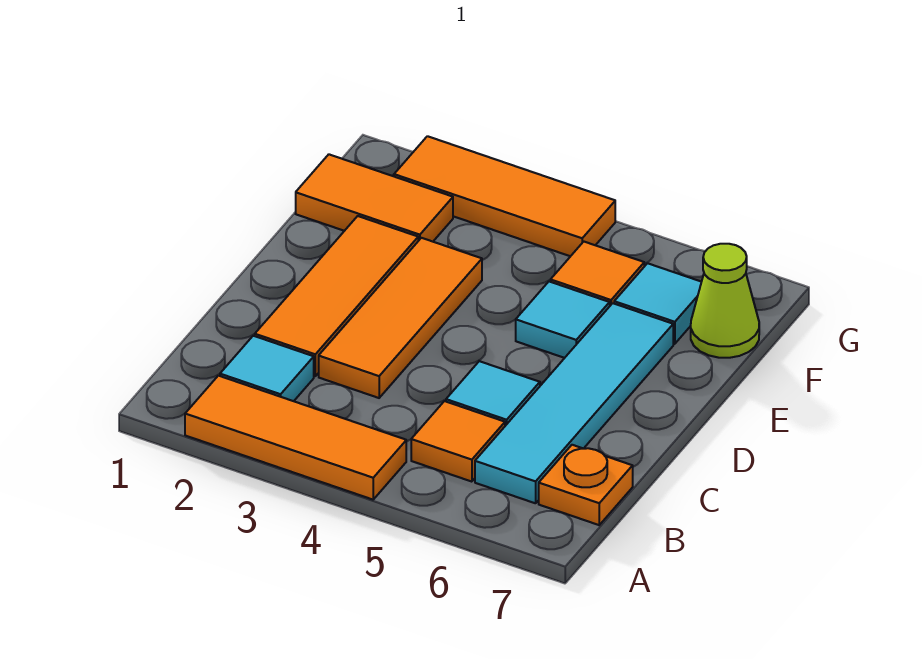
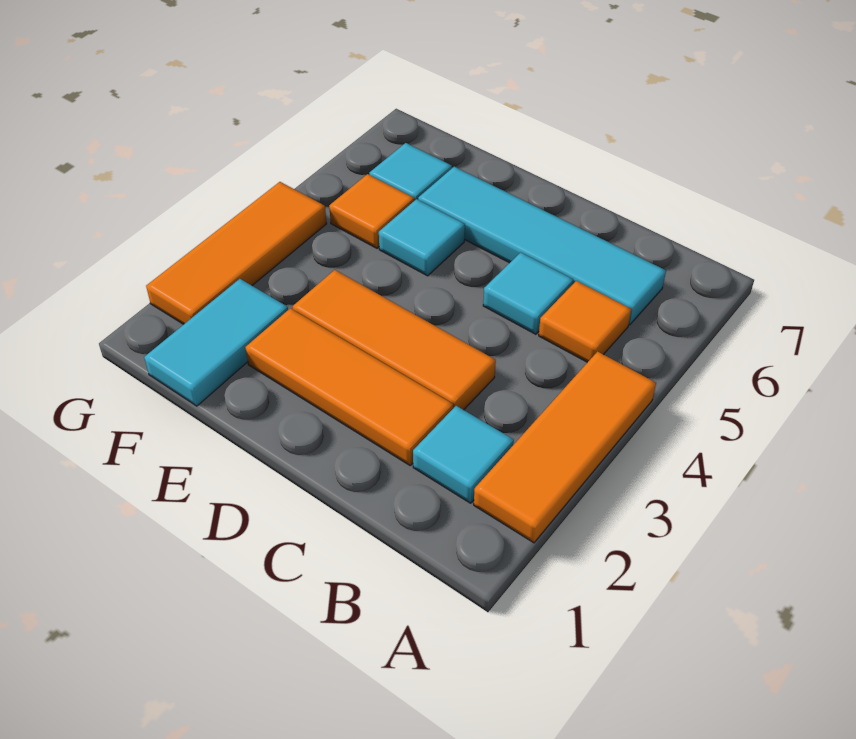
orange 1x1 plate [539,445,633,525] -> none
orange 1x2 tile [296,154,453,242] -> cyan 1x2 tile [144,279,288,406]
lime 1x1 cone [691,244,759,358] -> none

